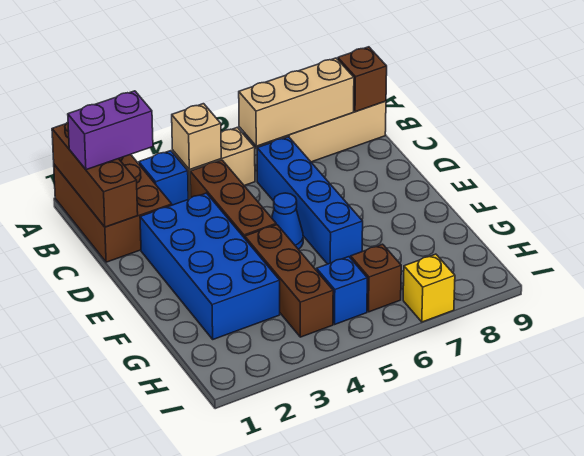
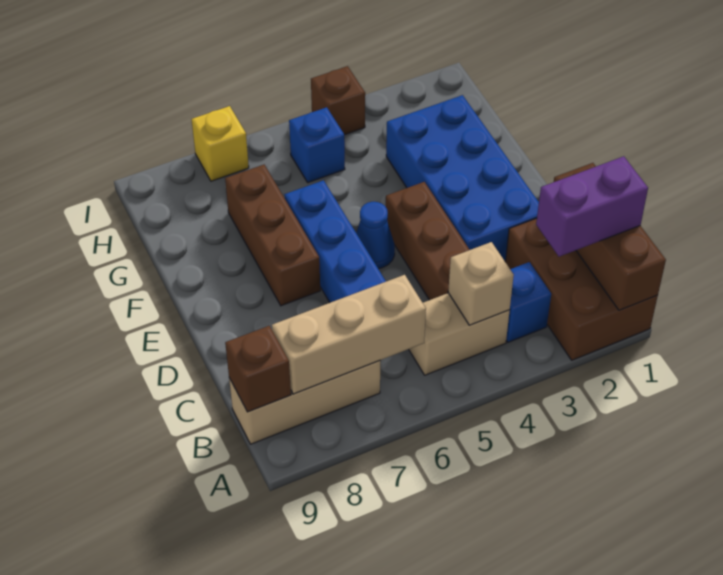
brown 1x3 brick [245,225,333,337] -> brown 1x3 brick moved to [225,165,320,306]
brown 1x1 brick [351,244,401,312] -> brown 1x1 brick moved to [311,66,365,135]

